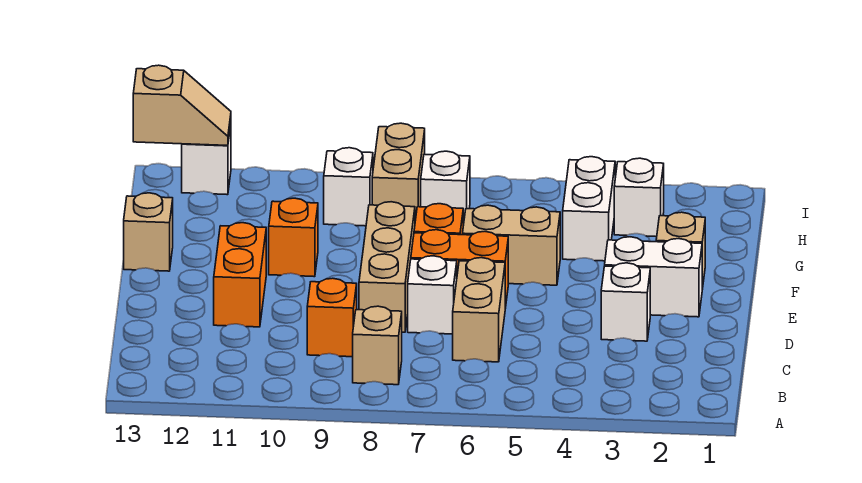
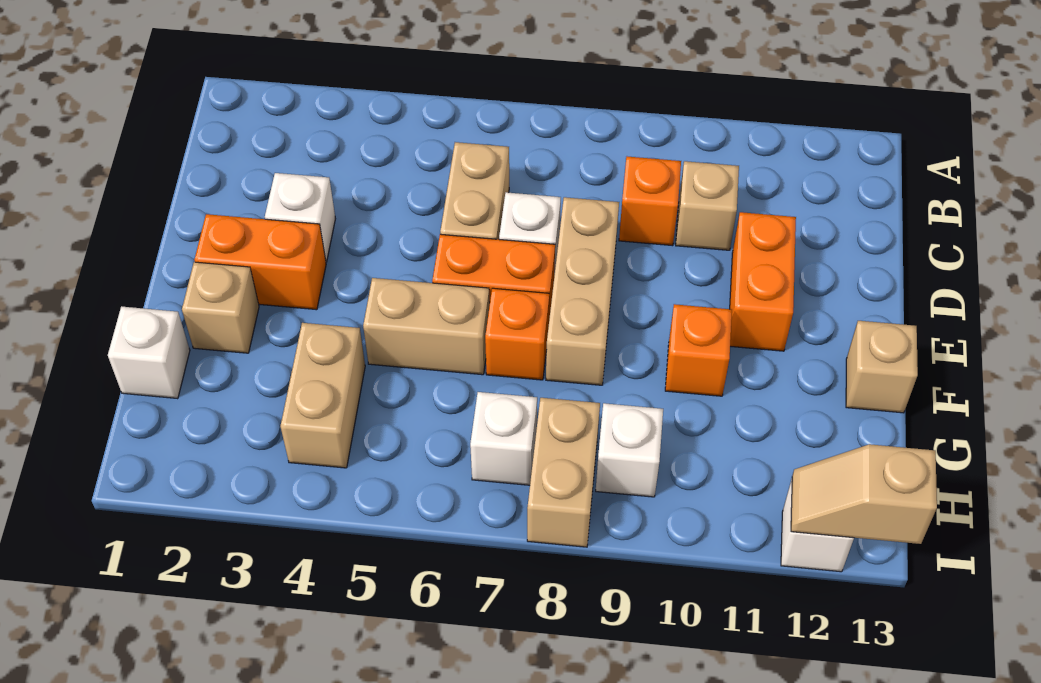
tan 1x1 brick [353,306,402,385] -> tan 1x1 brick moved to [676,161,739,250]
white 1x2 brick [605,237,702,317] -> orange 1x2 brick [194,214,326,310]
white 1x2 brick [563,157,615,261] -> tan 1x2 brick [281,323,365,468]
white 1x1 brick [614,158,664,237] -> white 1x1 brick moved to [108,306,190,399]

